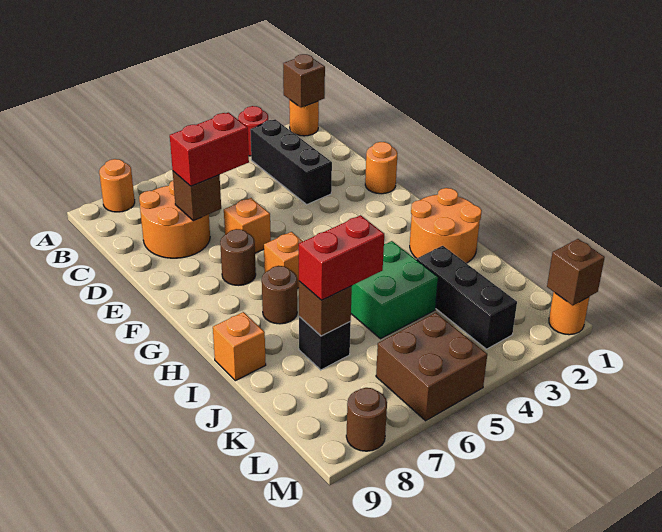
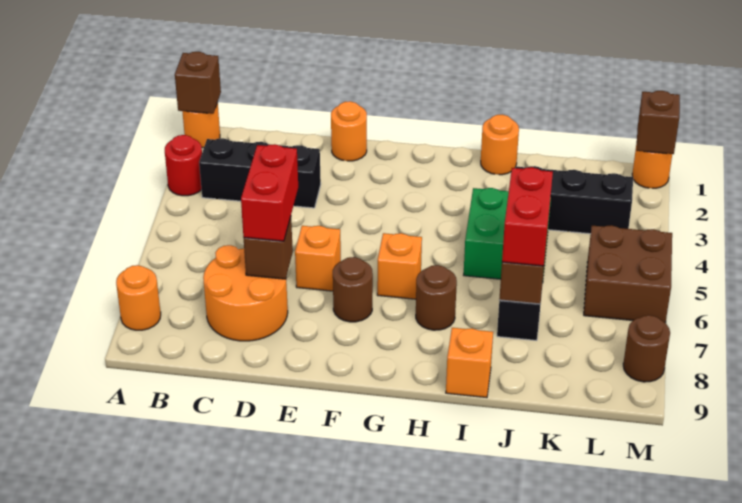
orange 2x2 round brick [410,188,482,263] -> orange 1x1 round brick [481,115,519,175]

